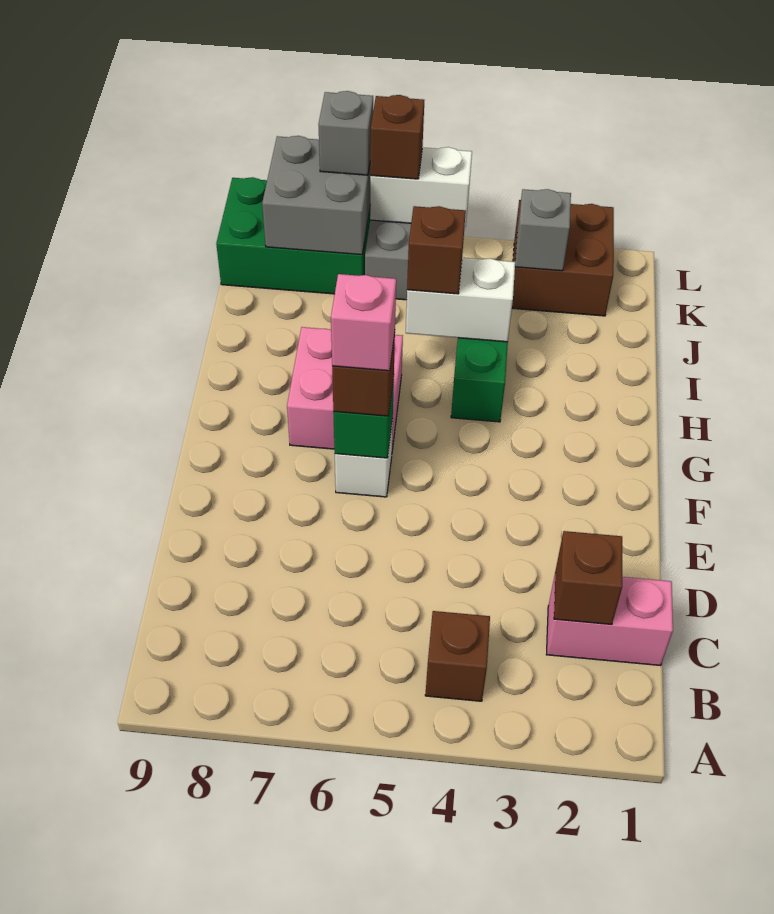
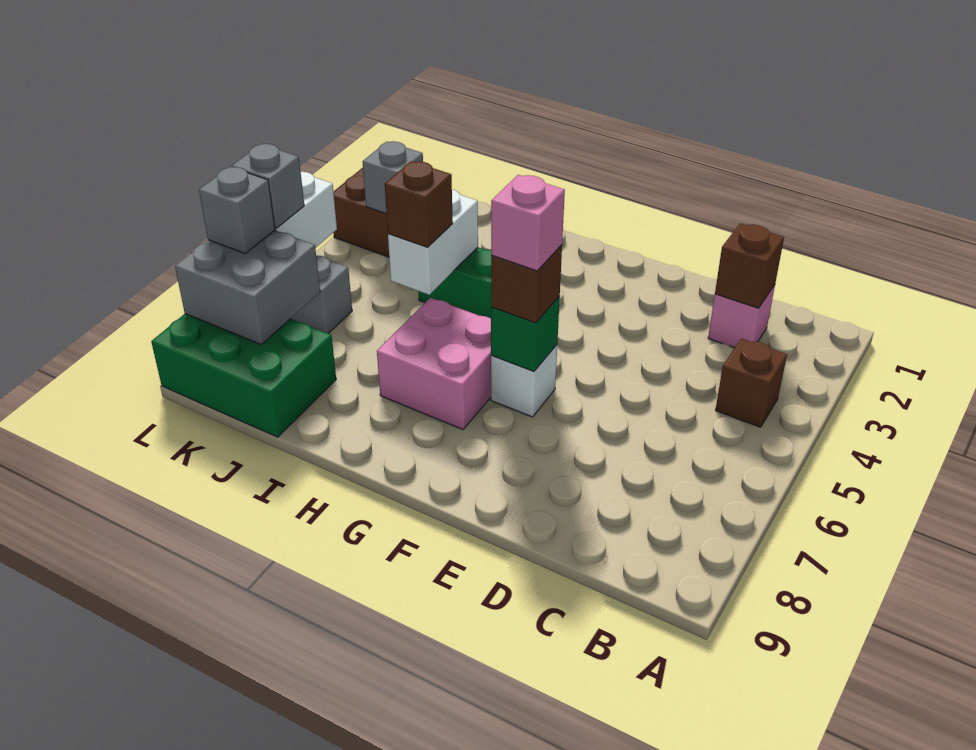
pink 1x2 brick [546,571,673,666] -> pink 1x1 brick [708,285,775,348]
green 2x3 brick [216,177,370,294] -> green 2x3 brick turned to [151,314,336,437]
brown 1x1 brick [370,95,424,179] -> grey 1x1 brick [232,144,304,229]

